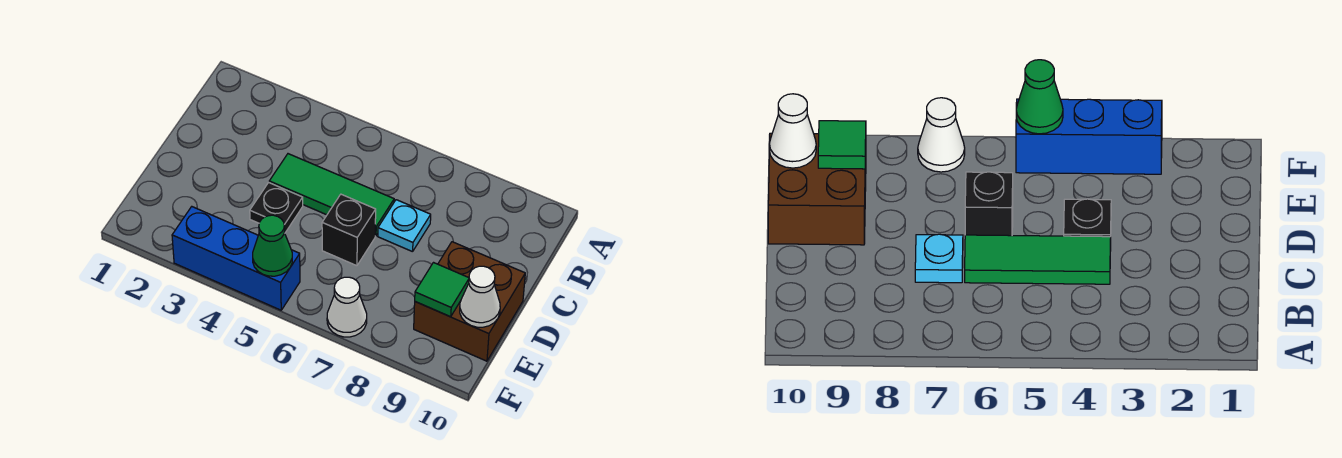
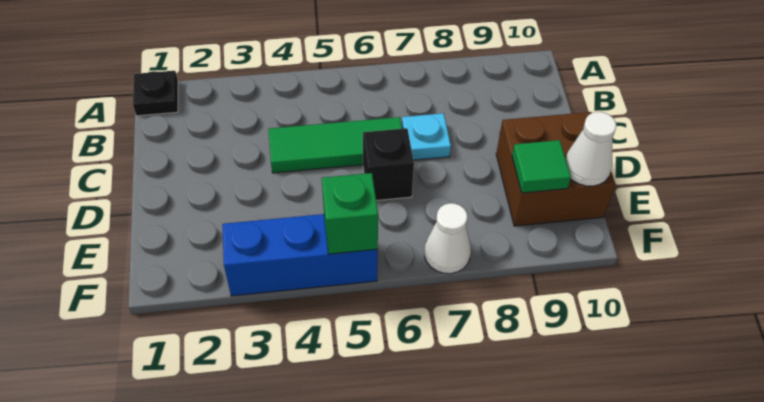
black 1x1 plate [250,183,303,233] -> black 1x1 plate moved to [133,71,178,116]
green 1x1 cone [253,215,292,276] -> green 1x1 brick [322,173,378,254]

